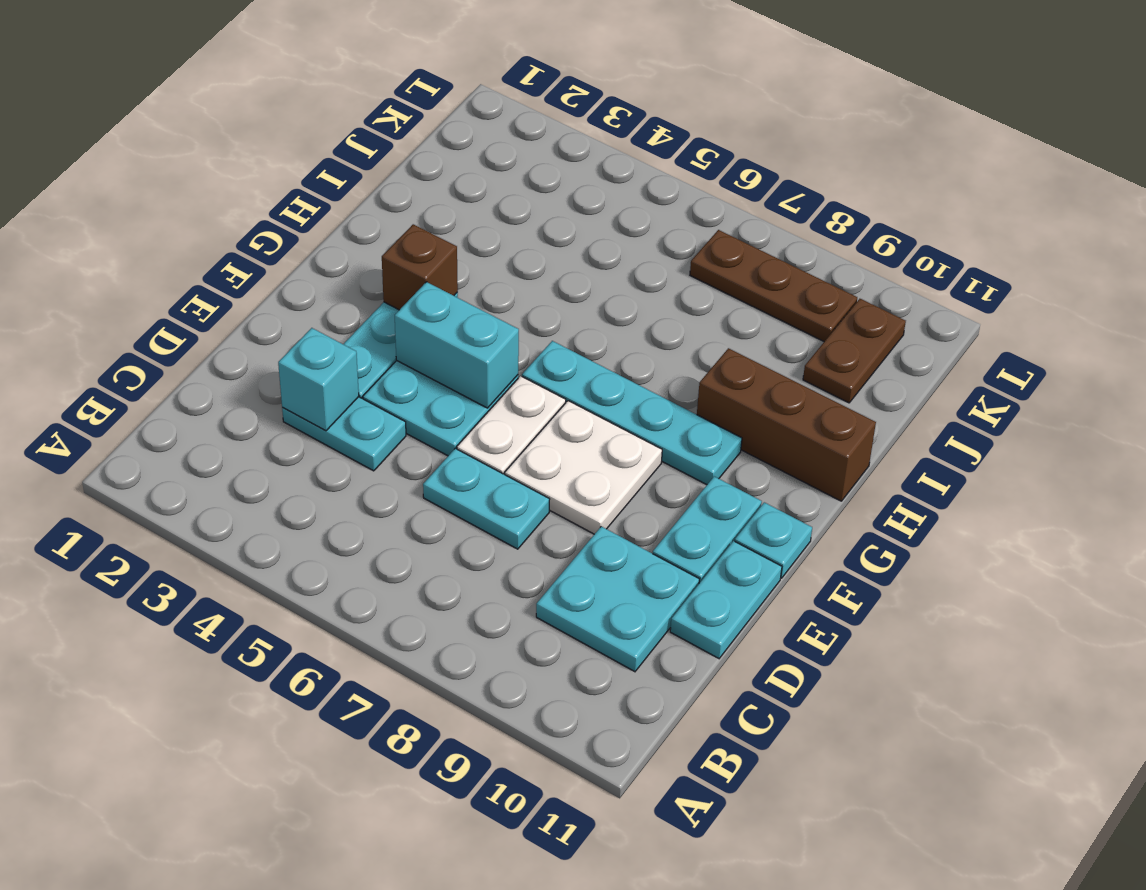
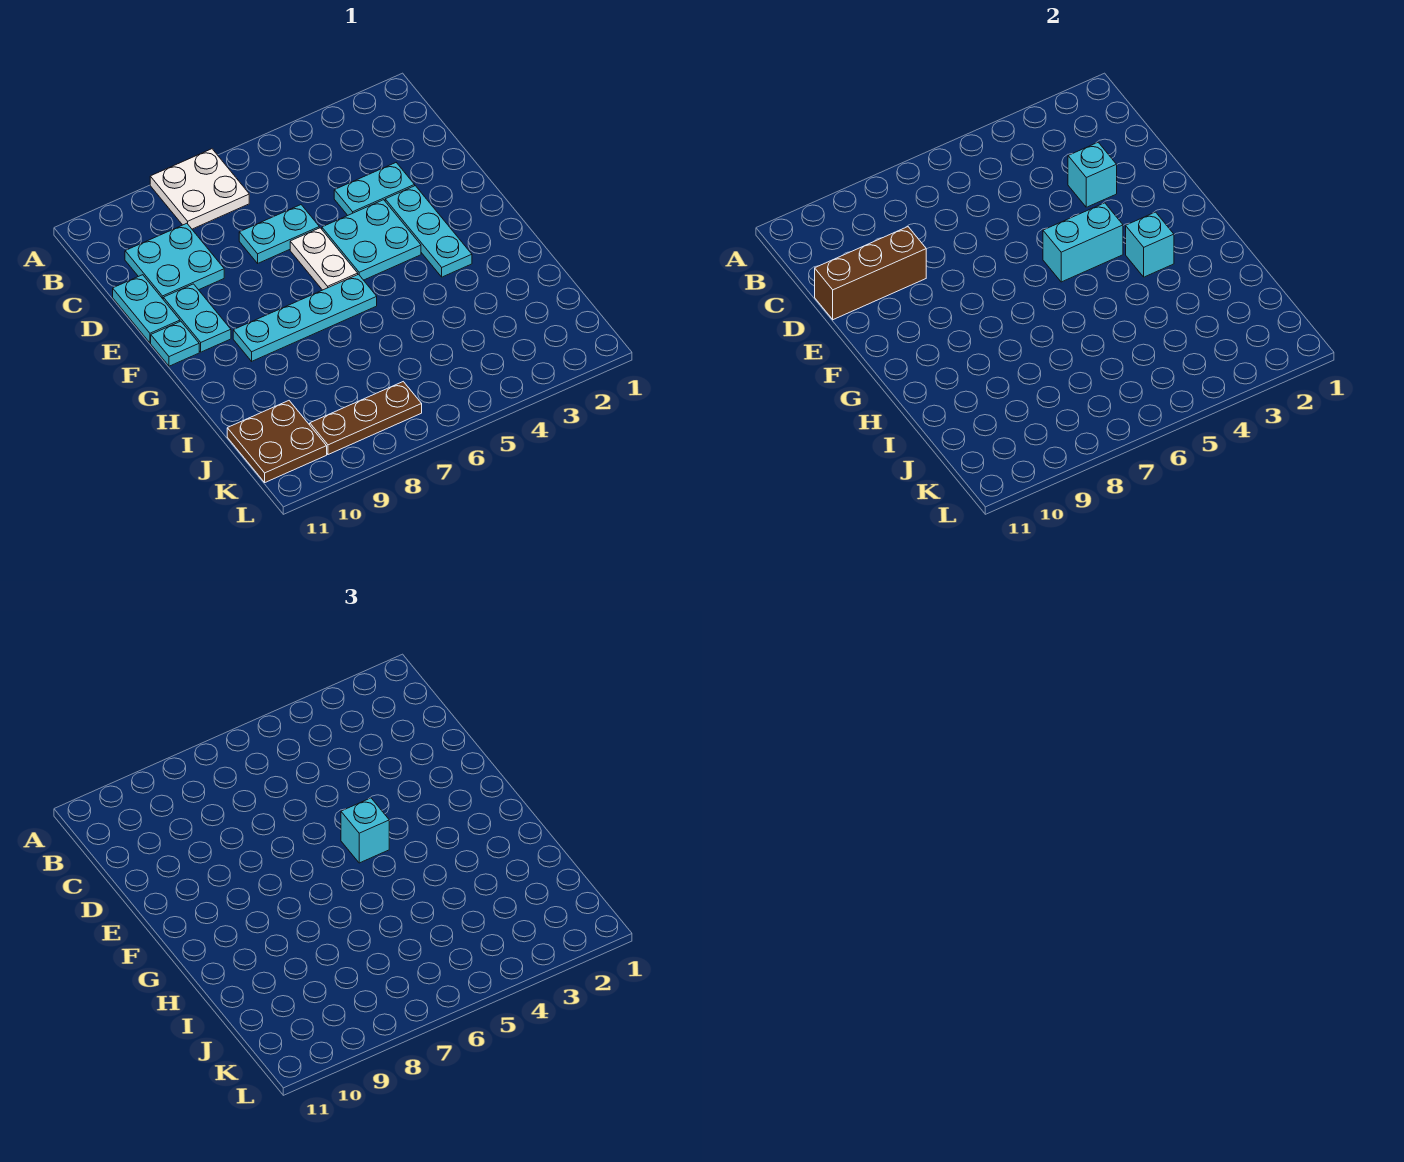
white 2x2 plate [505,401,662,534] -> white 2x2 plate moved to [150,149,249,229]
none -> cyan 1x1 brick [341,798,389,863]
brown 1x1 brick [382,224,458,310] -> cyan 1x1 brick [1126,212,1174,277]
brown 1x3 brick [697,348,876,501] -> brown 1x3 brick moved to [815,227,926,320]
brown 1x2 plate [803,299,906,403] -> brown 2x2 plate [227,401,327,482]

